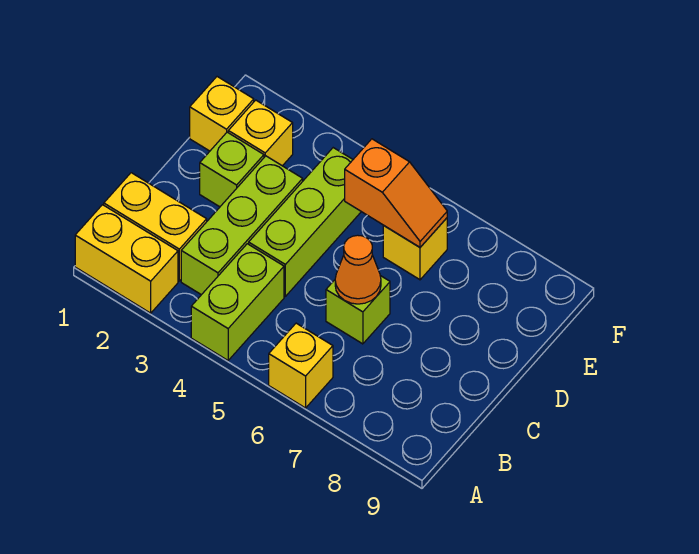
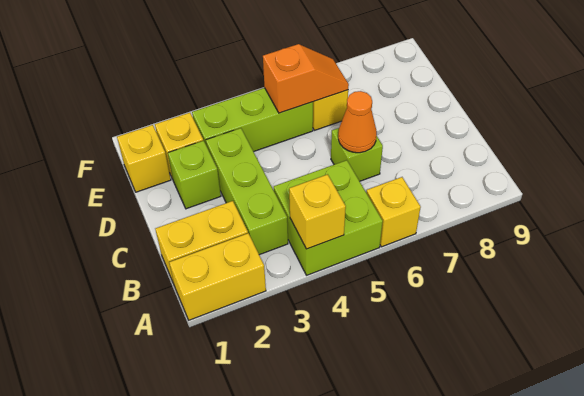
lime 1x2 brick [191,244,284,360] -> lime 2x2 brick [274,160,383,275]
none -> yellow 1x1 brick [289,174,346,249]
lime 1x3 brick [249,148,361,296] -> lime 1x3 brick turned to [192,88,313,152]

